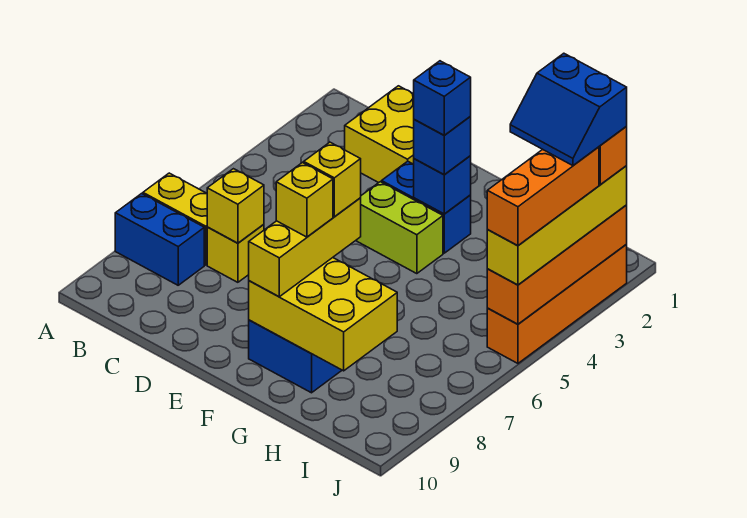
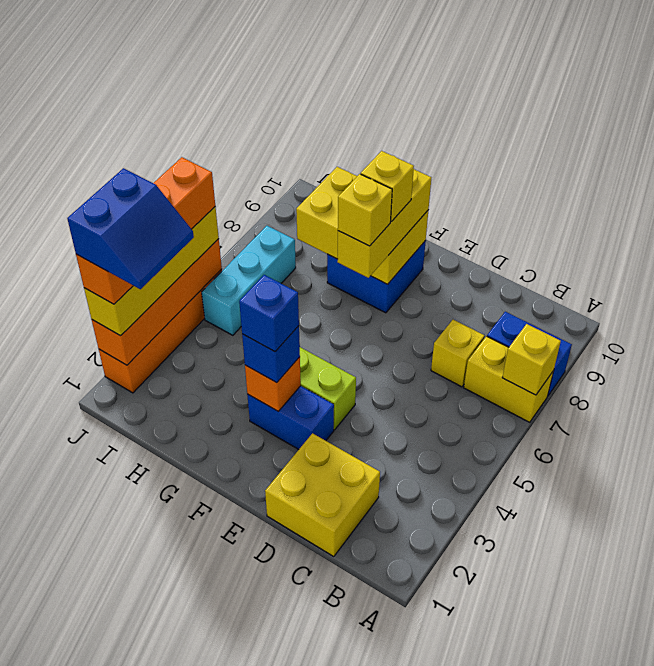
yellow 1x1 brick [207,169,264,243] -> yellow 1x1 brick moved to [502,324,561,395]
blue 1x1 brick [414,156,471,214] -> orange 1x1 brick [245,357,301,411]
blue 2x2 slope [510,53,627,166] -> blue 2x2 slope turned to [67,168,194,289]
none -> cyan 1x3 brick [202,226,296,335]

